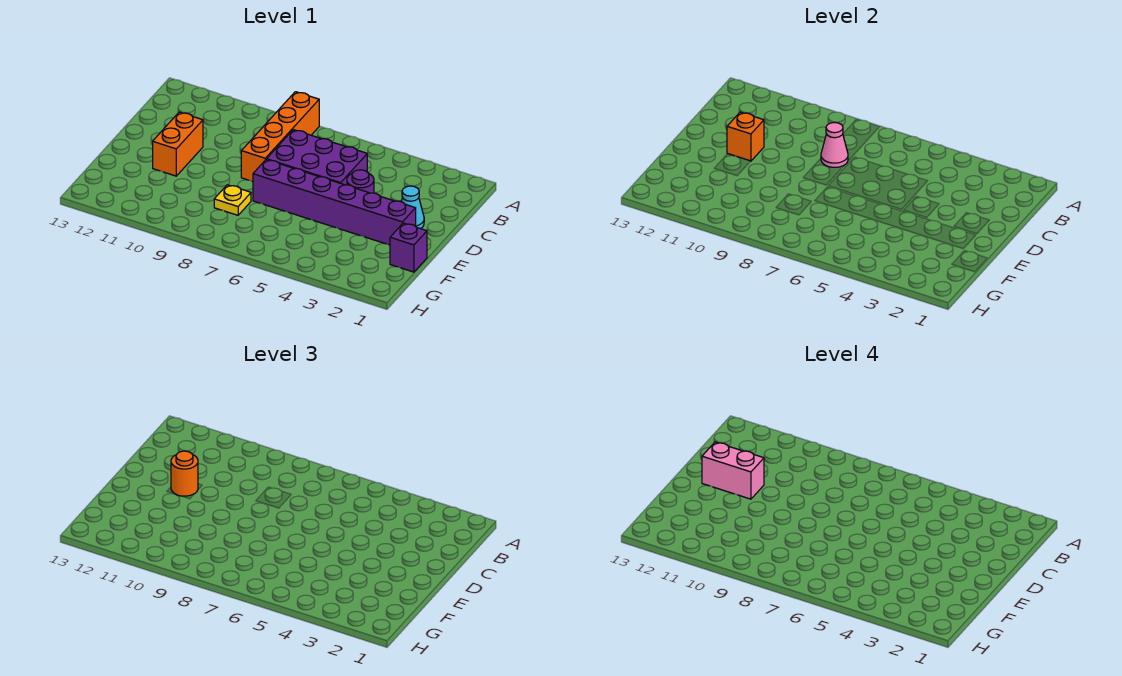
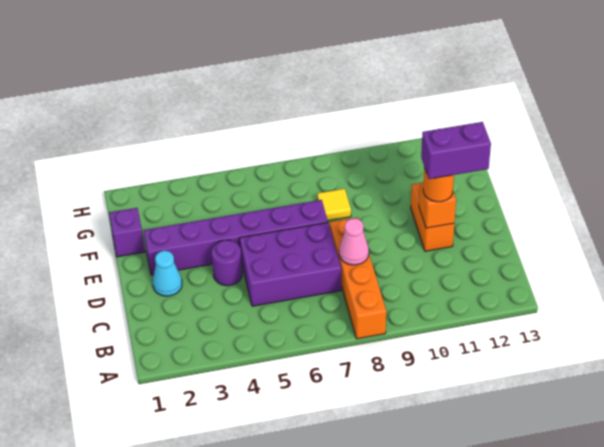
pink 1x2 brick [702,442,764,499] -> purple 1x2 brick [421,122,491,179]
yellow 1x1 plate [214,185,251,215] -> yellow 1x1 tile [317,189,351,221]

